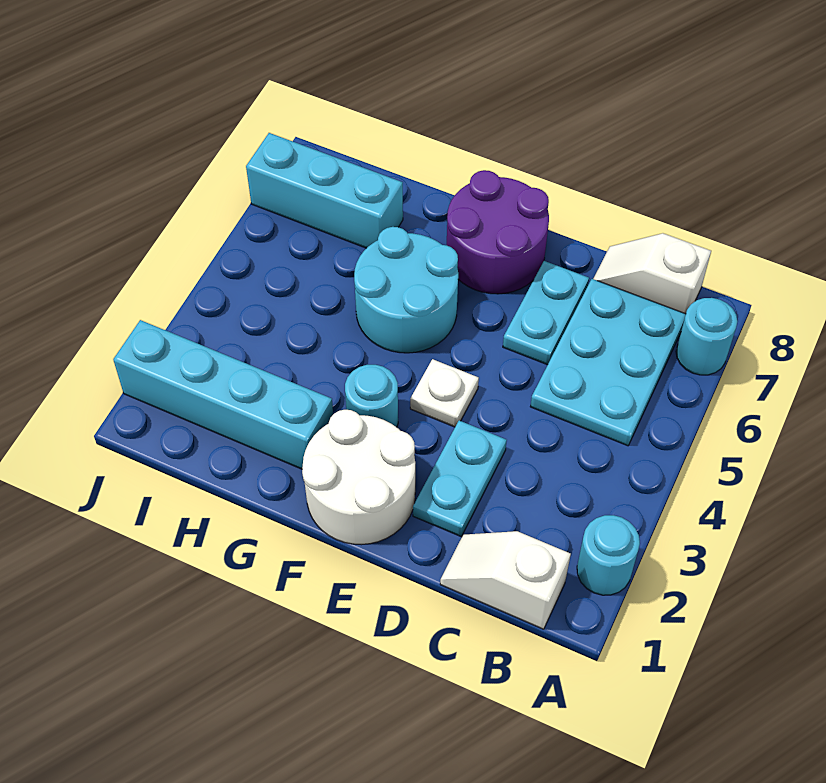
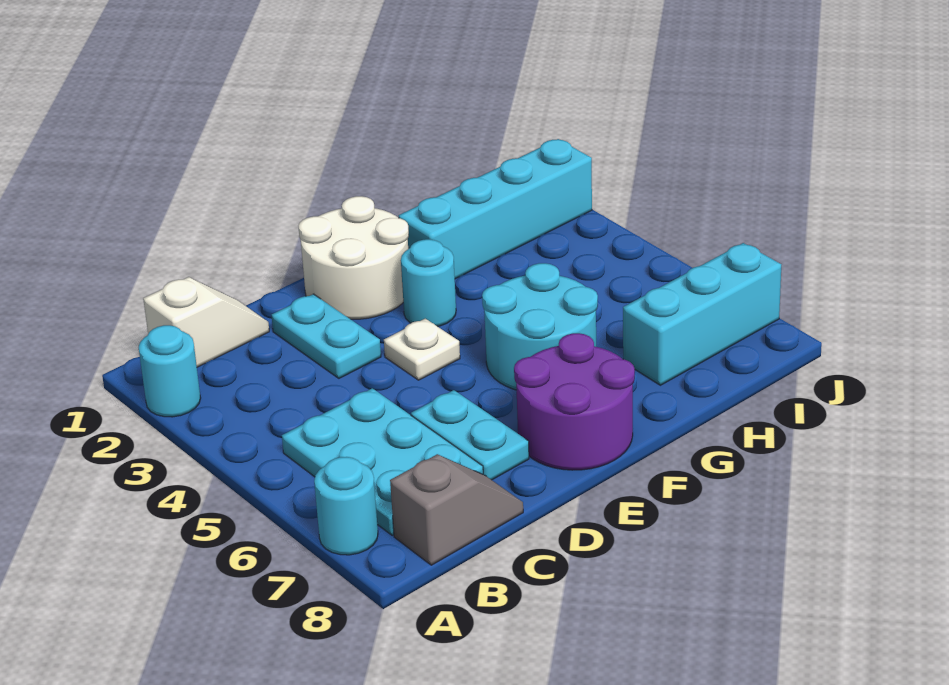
white 1x2 slope [593,233,711,314] -> grey 1x2 slope [390,454,523,565]

